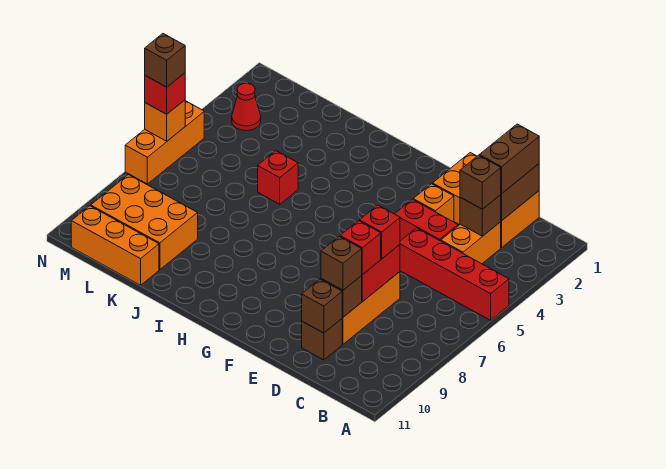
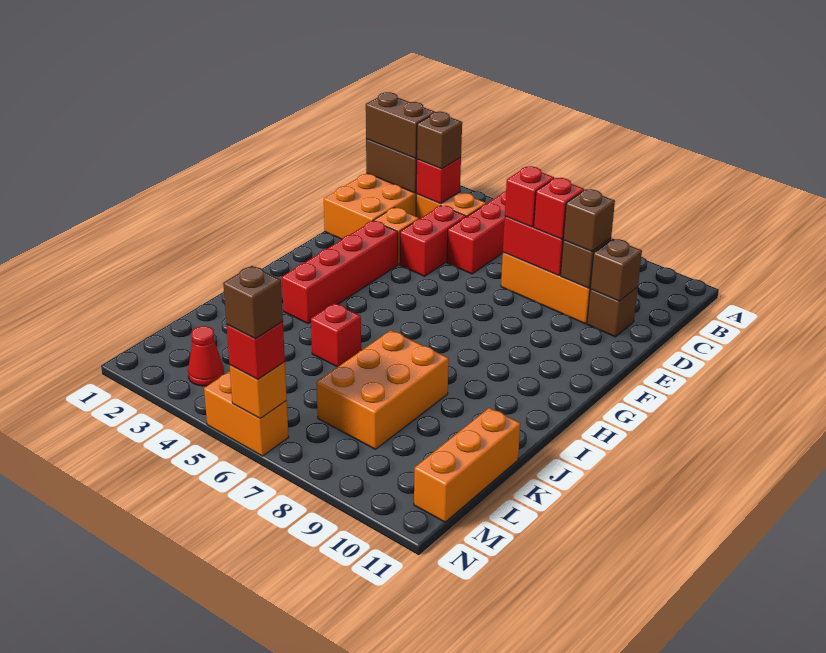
brown 1x1 brick [460,195,501,236] -> red 1x1 brick [416,158,461,204]
none -> red 1x4 brick [282,221,398,323]
orange 2x3 brick [91,175,198,270] -> orange 2x3 brick moved to [316,330,449,449]
orange 1x3 brick [125,101,204,184] -> orange 1x2 brick [204,371,289,456]

